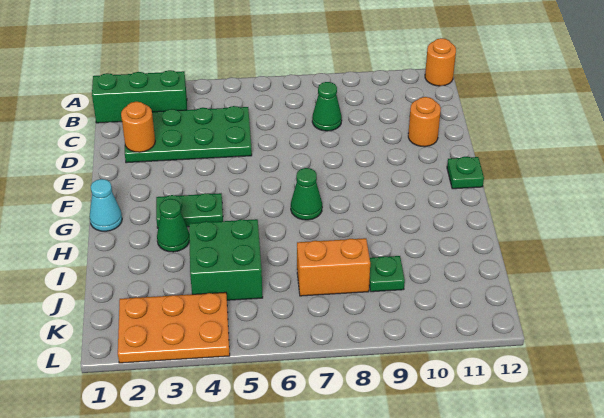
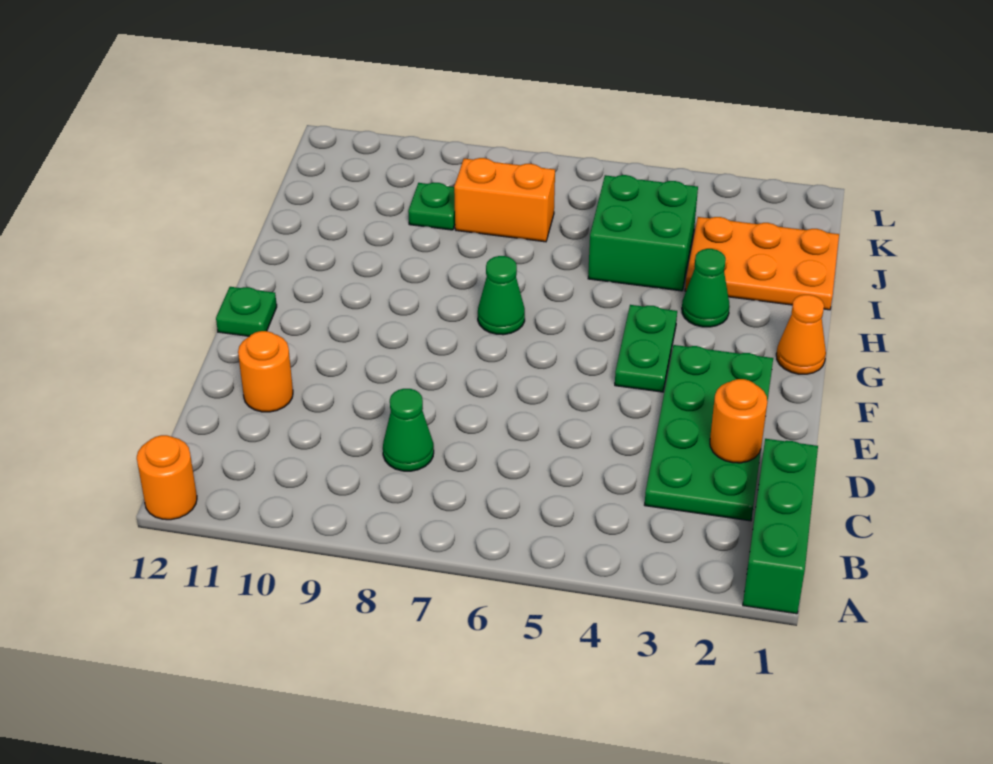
green 1x3 brick [92,70,187,123] -> green 1x3 brick turned to [743,439,818,614]
green 2x4 plate [125,106,252,163] -> green 2x4 plate turned to [645,345,773,521]
cyan 1x1 cone [89,179,122,231] -> orange 1x1 cone [776,295,826,374]
green 1x2 plate [156,193,223,228] -> green 1x2 plate turned to [615,305,677,392]
orange 2x3 plate [118,292,230,363] -> orange 2x3 plate moved to [685,217,839,310]

